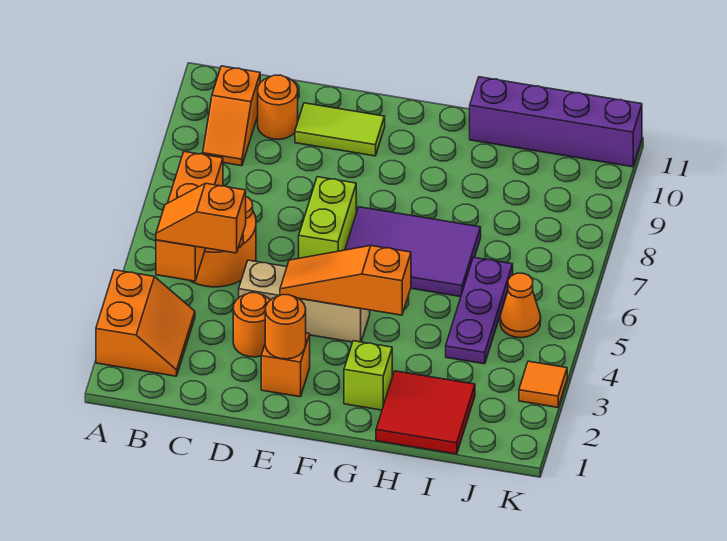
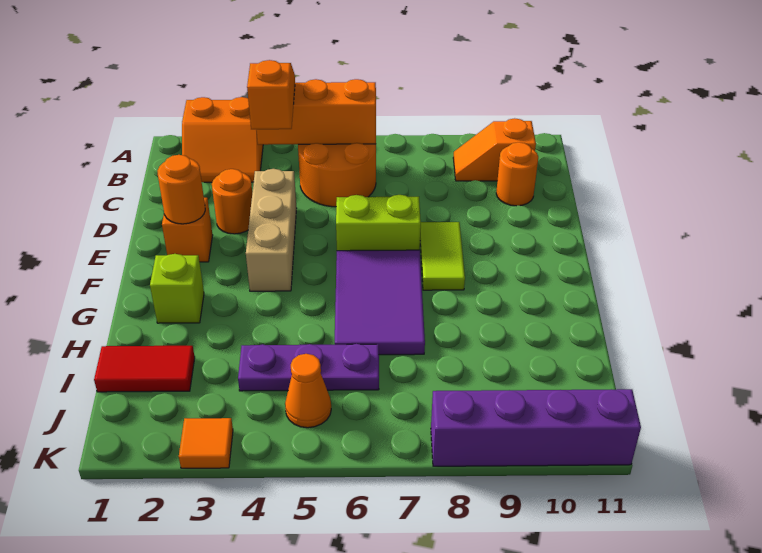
lime 1x2 tile [295,103,385,156] -> lime 1x2 tile moved to [420,222,465,290]
orange 1x3 slope [280,246,411,315] -> none
red 2x2 tile [376,371,475,454] -> red 1x2 tile [94,346,195,392]
purple 1x4 brick [470,77,642,167] -> purple 1x4 brick turned to [431,389,641,466]

